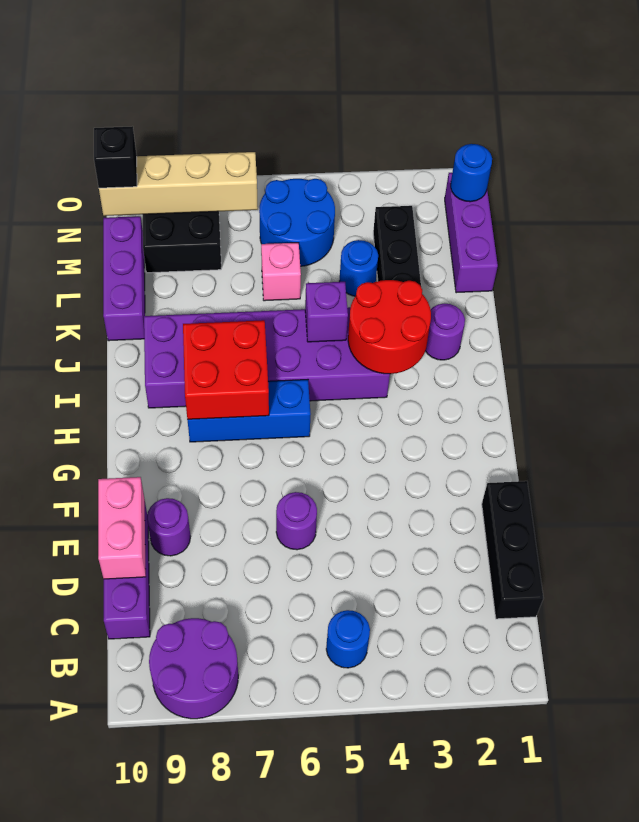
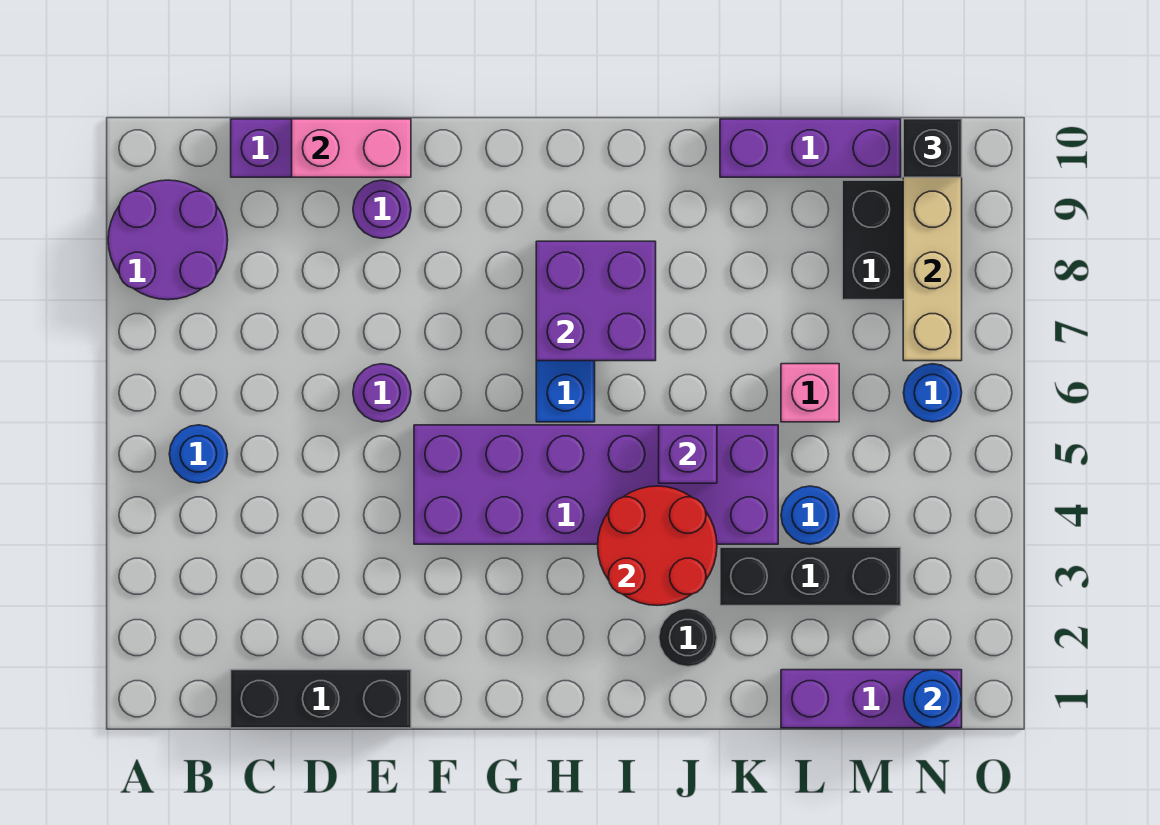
red 2x2 brick [183,320,269,419] -> purple 2x2 brick [536,241,656,361]
purple 2x6 brick [144,307,390,408] -> purple 2x6 brick turned to [414,425,778,544]
purple 1x1 round brick [425,304,465,360] -> black 1x1 round brick [659,609,717,667]
blue 2x2 round brick [259,179,335,266] -> blue 1x1 round brick [904,364,962,422]

